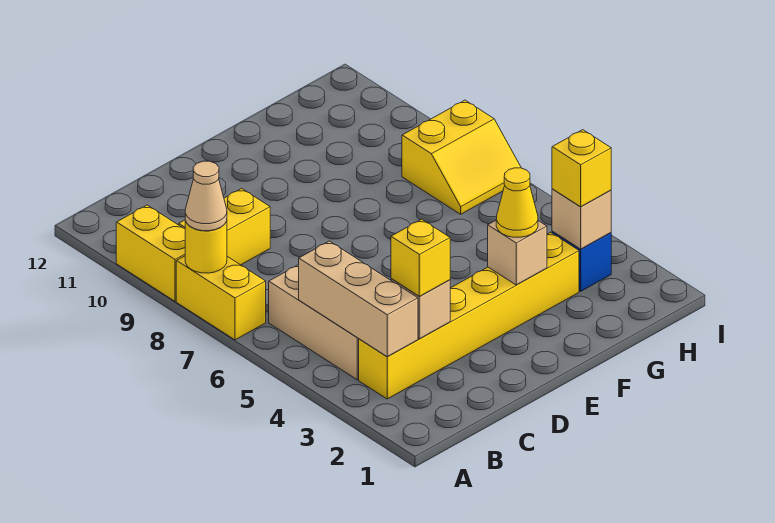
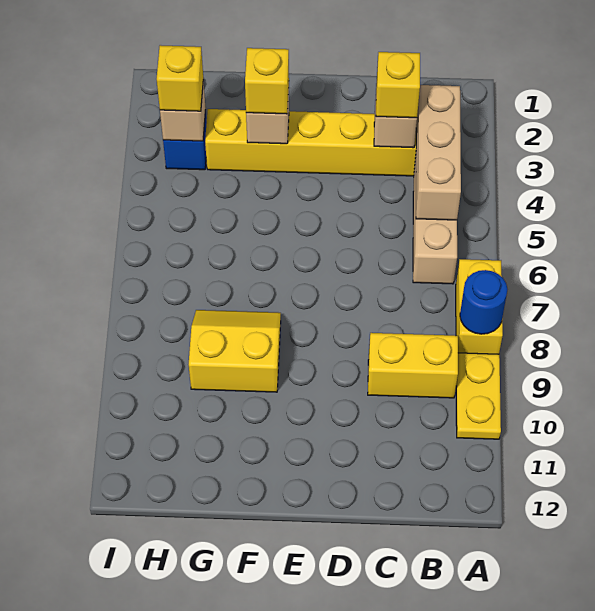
yellow 1x1 round brick [185,221,227,273] -> blue 1x1 round brick [460,270,507,334]
tan 1x1 cone [185,161,227,231] -> none
yellow 1x2 brick [116,205,185,301] -> yellow 1x2 plate [456,353,501,439]
yellow 1x1 cone [496,168,538,237] -> yellow 1x1 brick [245,48,289,114]
yellow 2x2 slope [402,100,521,214] -> yellow 2x2 slope moved to [189,310,281,392]

